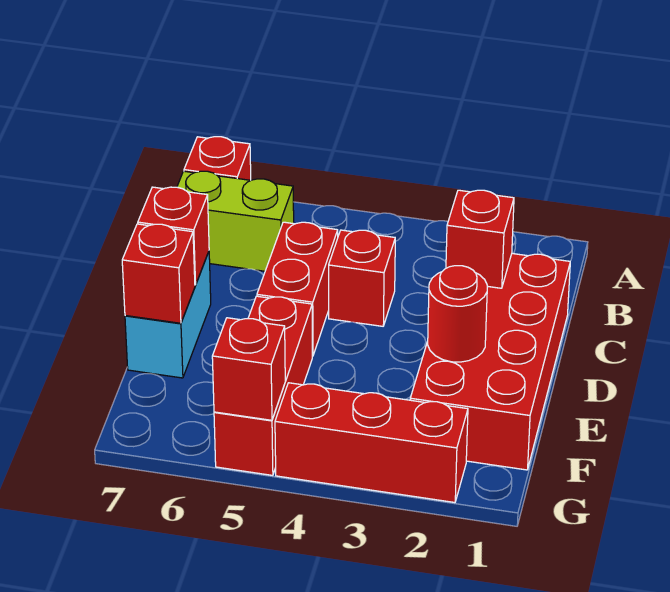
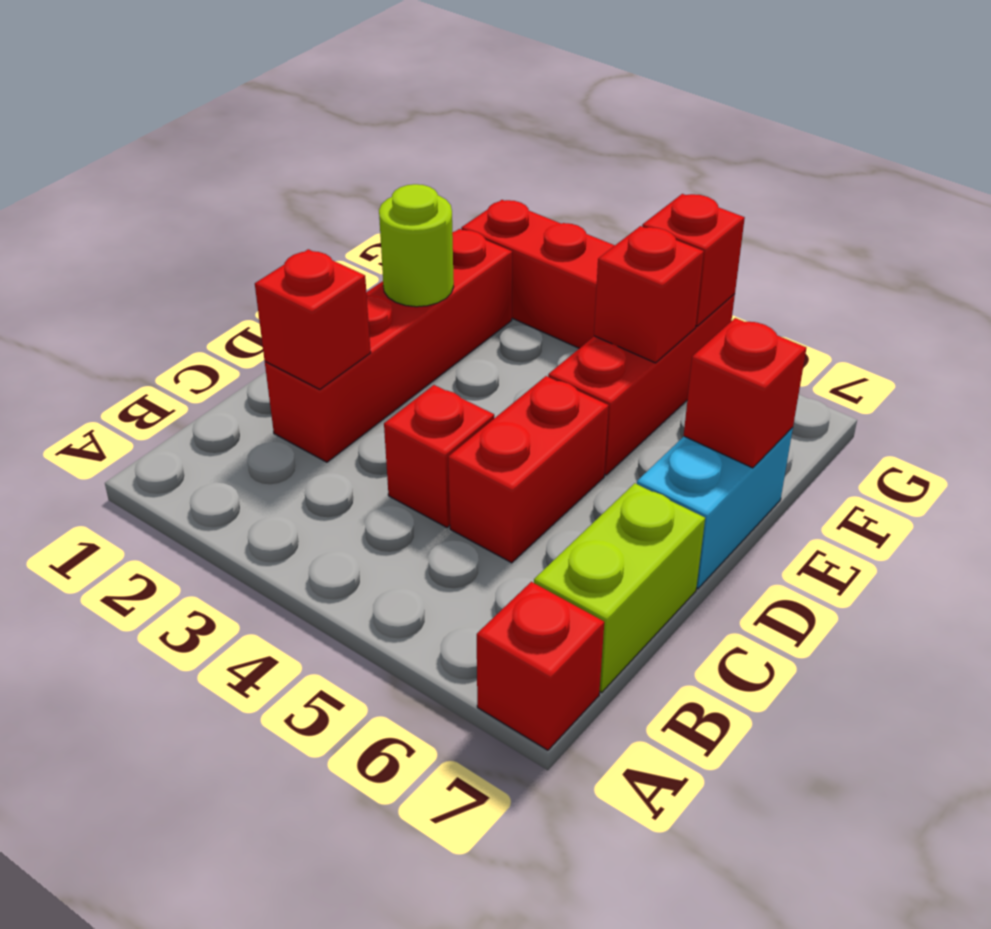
lime 1x2 brick [177,171,294,271] -> lime 1x2 brick turned to [534,483,705,692]
red 2x4 brick [410,254,570,470] -> red 1x4 brick [265,229,512,462]
red 1x1 brick [138,187,209,285] -> red 1x1 brick moved to [594,226,704,363]
red 1x1 round brick [428,266,487,362] -> lime 1x1 round brick [379,184,454,307]

